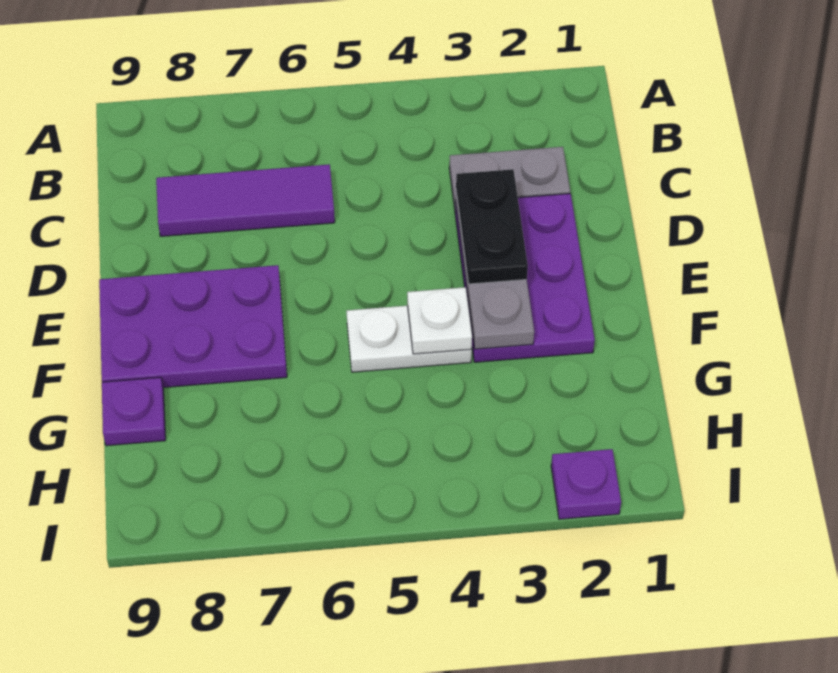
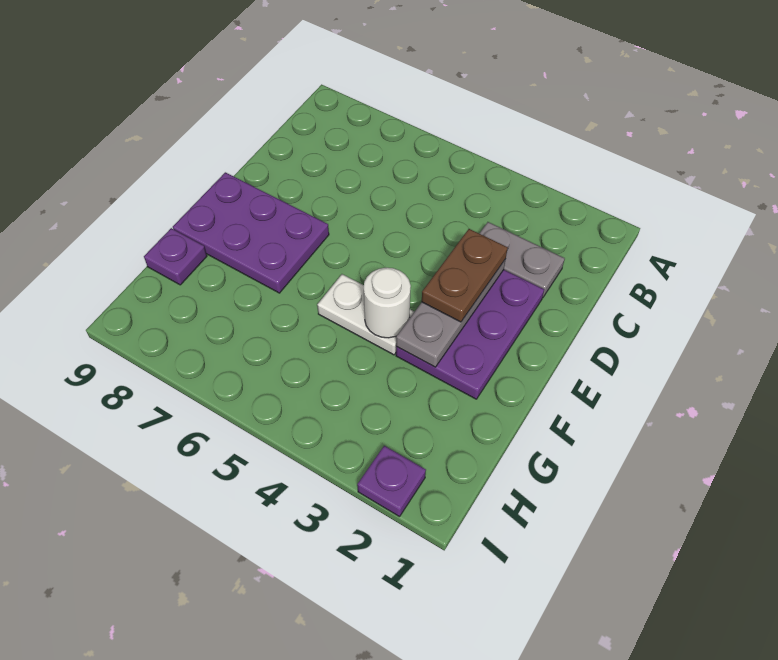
purple 1x3 tile [156,164,335,236] -> none
black 1x2 plate [456,169,528,284] -> brown 1x2 plate [422,229,508,322]
white 1x1 plate [407,287,472,354] -> white 1x1 round brick [364,268,411,338]

